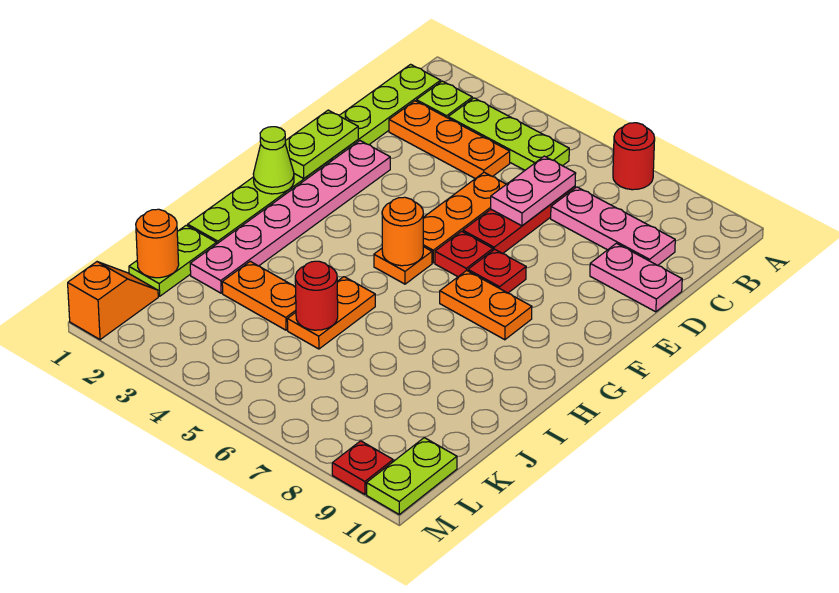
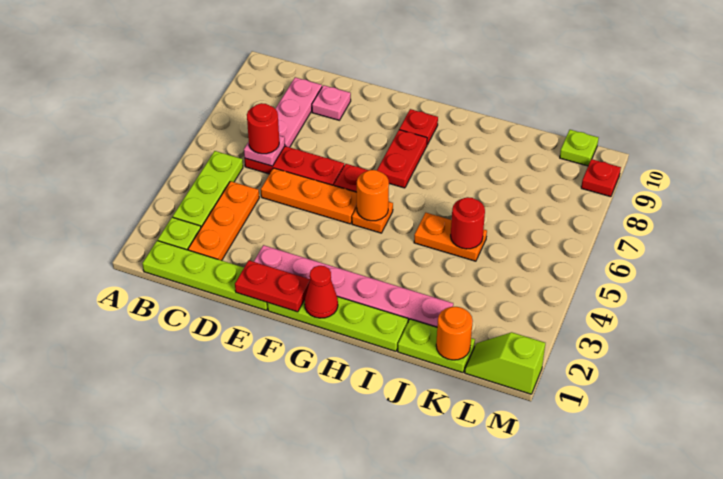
red 1x1 round brick [613,123,655,190] -> red 1x1 round brick moved to [247,103,279,154]
pink 1x2 plate [491,156,576,226] -> pink 1x1 plate [244,136,285,166]
pink 1x2 plate [590,243,682,312] -> pink 1x1 plate [312,85,351,120]
lime 1x2 plate [285,110,358,178] -> red 1x2 plate [235,260,310,312]
red 1x1 plate [468,249,526,293] -> red 1x1 plate moved to [399,109,438,145]
lime 1x1 cone [253,127,294,194] -> red 1x1 cone [305,266,338,318]
orange 1x2 plate [440,270,532,340] -> red 1x2 plate [377,130,427,188]
orange 1x2 plate [222,261,296,330] -> none
orange 1x2 slope [68,262,158,340] -> lime 1x2 slope [465,332,545,394]
lime 1x2 plate [366,438,457,514] -> lime 1x1 plate [560,130,598,166]

